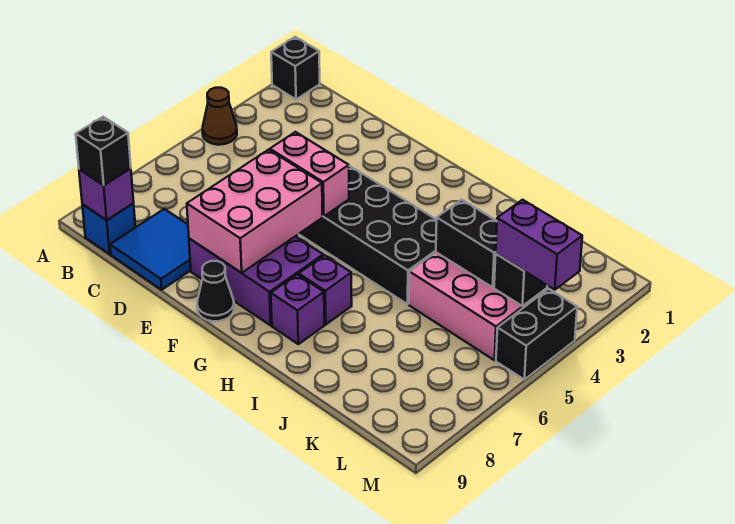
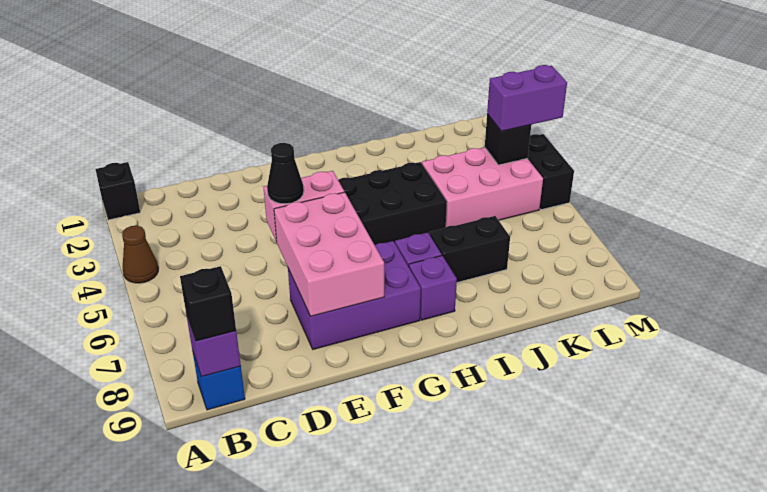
blue 2x2 tile [110,209,191,290] -> none
black 1x1 cone [197,261,234,321] -> black 1x1 cone moved to [267,143,304,204]
black 1x2 brick [436,200,497,287] -> black 1x2 brick moved to [430,216,510,282]

